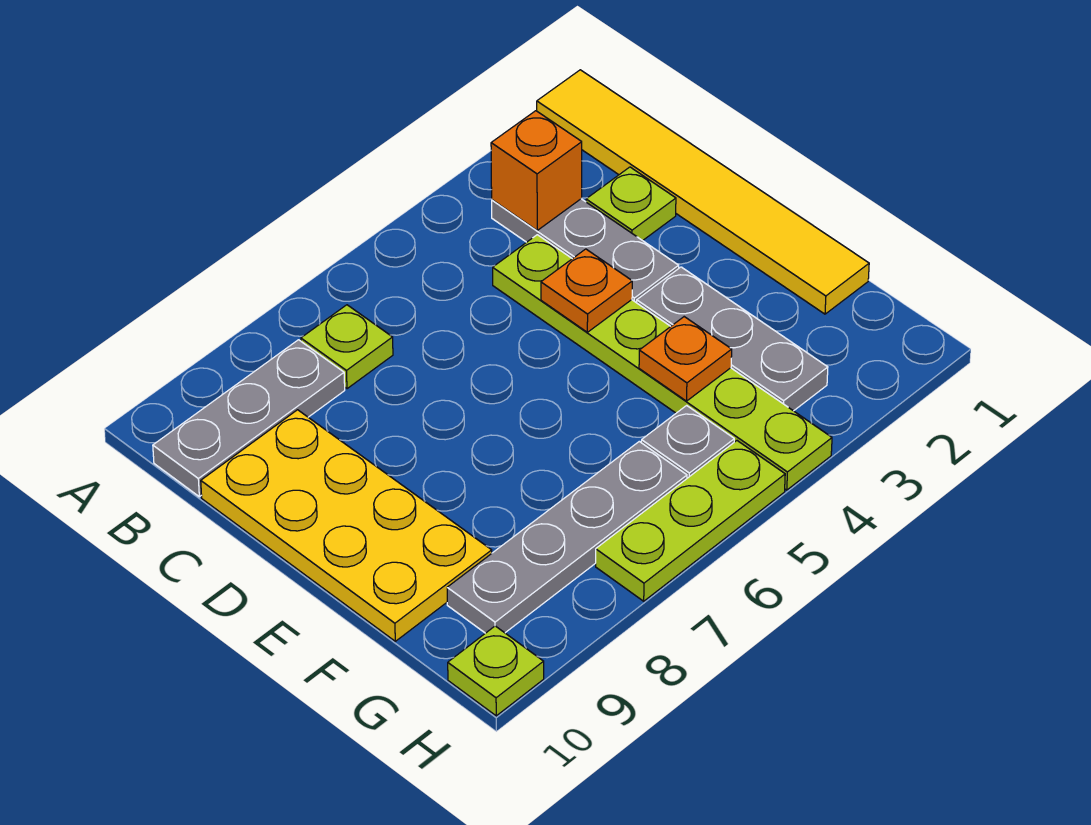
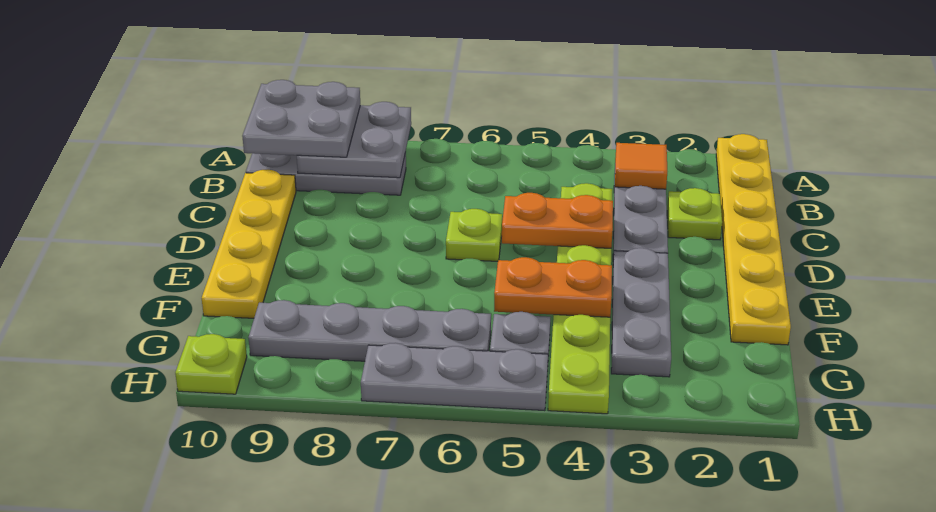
yellow 1x6 tile [537,70,869,314] -> yellow 1x6 plate [716,134,791,345]
none -> grey 2x2 plate [297,102,411,178]
none -> grey 2x2 plate [242,80,360,157]
orange 1x1 brick [491,111,582,230] -> orange 1x1 tile [615,143,667,189]
lime 1x1 plate [301,305,393,389] -> lime 1x1 plate moved to [446,209,502,261]
yellow 2x4 plate [201,410,492,641] -> yellow 1x4 plate [202,169,296,318]
orange 1x1 plate [541,249,632,332] -> orange 1x2 plate [502,193,613,248]
orange 1x1 plate [639,317,732,401] -> orange 1x2 plate [494,257,612,317]
lime 1x3 plate [596,441,785,601] -> grey 1x3 plate [361,343,548,411]

